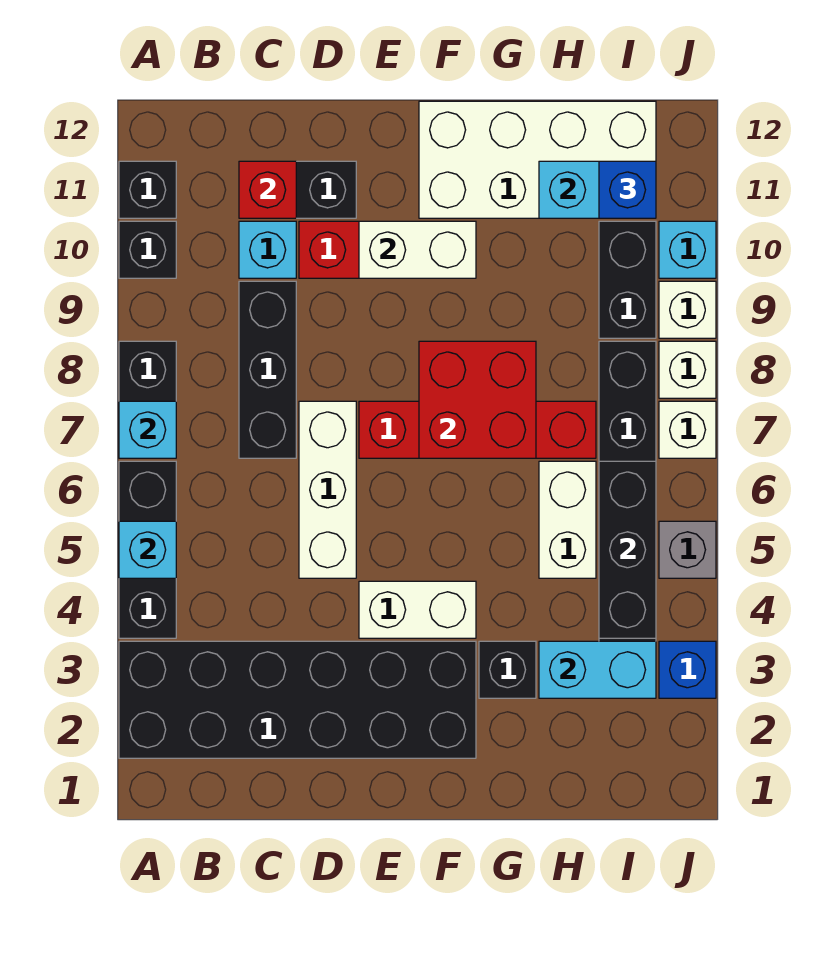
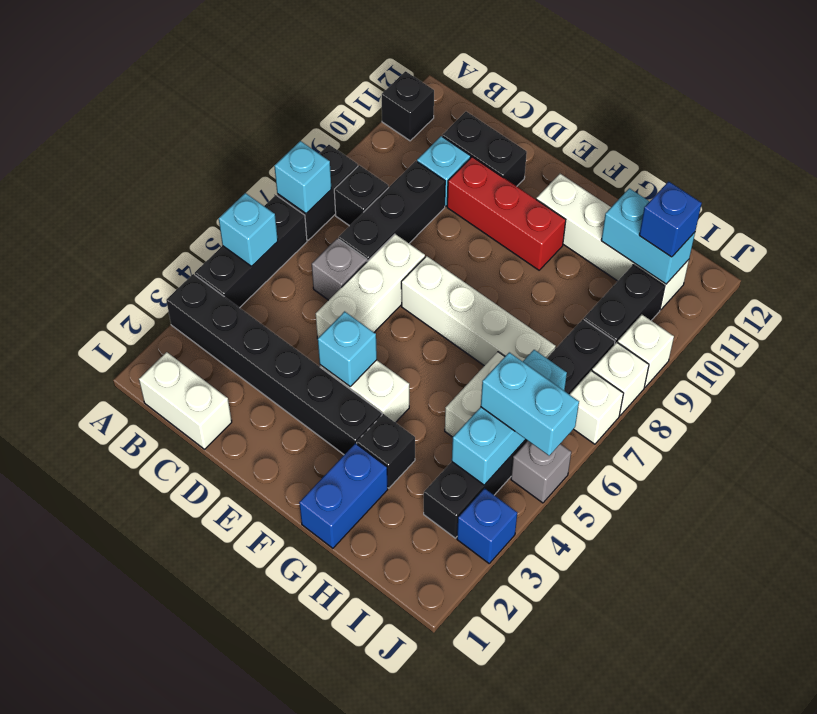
black 2x6 brick [119,641,476,758] -> black 1x6 brick [166,274,382,455]
black 1x1 brick [119,221,176,278] -> black 1x1 brick moved to [334,165,389,226]
none -> grey 1x1 brick [312,238,367,300]
red 1x1 brick [239,161,296,218] -> none
red 1x4 brick [359,401,596,458] -> white 1x4 brick [401,256,556,366]
white 1x2 brick [359,221,476,278] -> white 1x2 brick moved to [139,352,232,449]
red 2x2 brick [419,341,536,458] -> none
white 2x4 brick [419,101,656,218] -> white 1x4 brick [536,174,689,310]
none -> blue 1x2 brick [299,443,388,548]
cyan 1x2 brick [539,641,656,698] -> cyan 1x2 brick moved to [481,352,579,456]
black 1x3 brick [599,461,656,638] -> cyan 1x3 brick [452,350,567,485]
cyan 1x1 brick [659,221,716,278] -> cyan 1x1 brick moved to [318,311,377,386]

